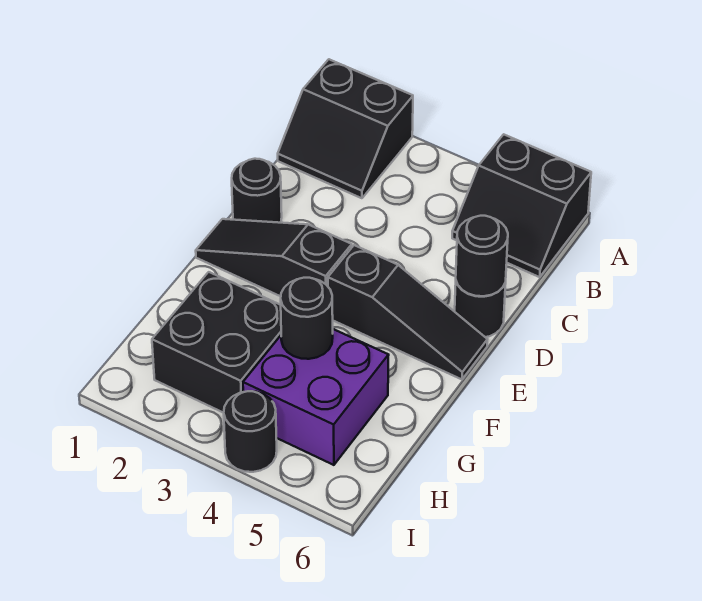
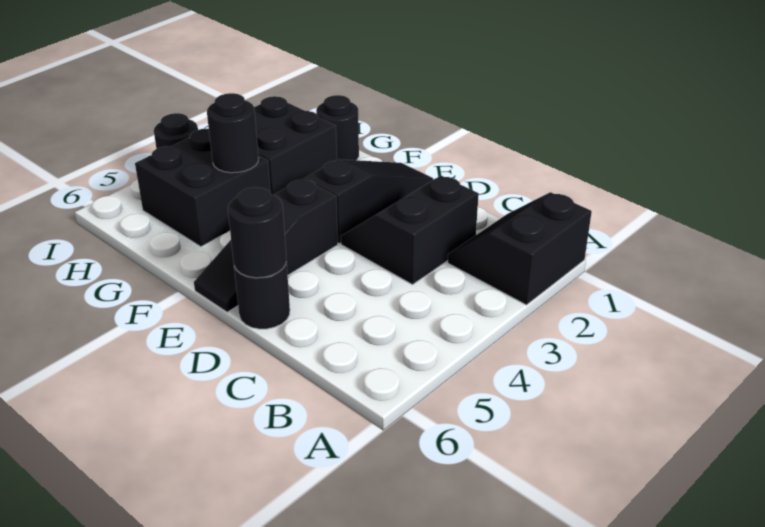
black 2x2 slope [452,134,591,277] -> black 2x2 slope moved to [341,176,479,285]
black 1x1 round brick [232,159,282,223] -> black 1x1 round brick moved to [316,95,359,160]
purple 2x2 brick [243,329,389,465] -> black 2x2 brick [135,129,271,247]

